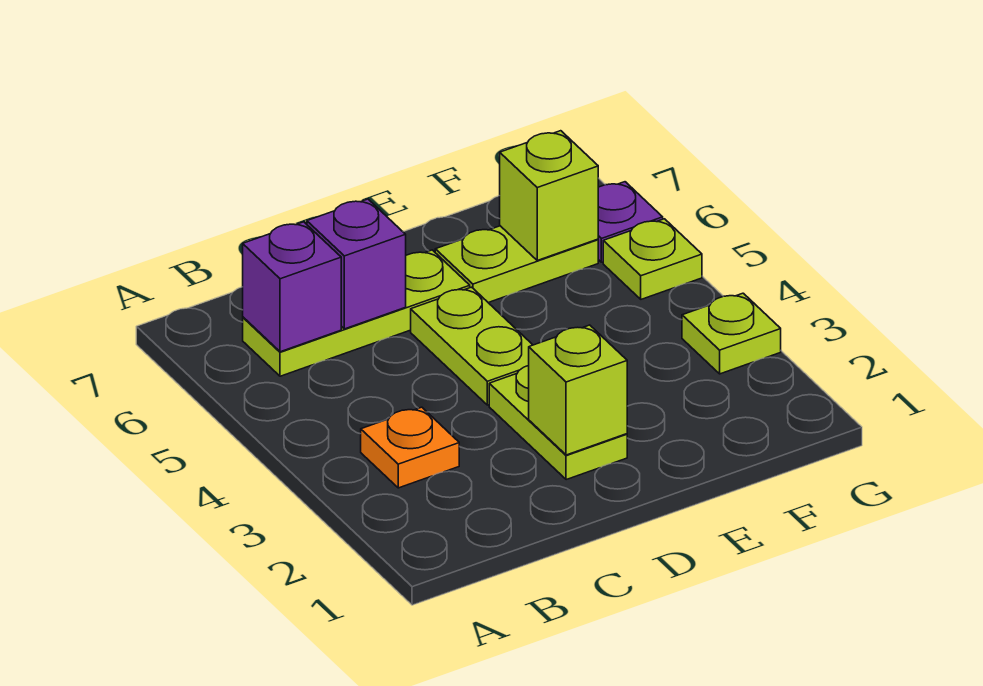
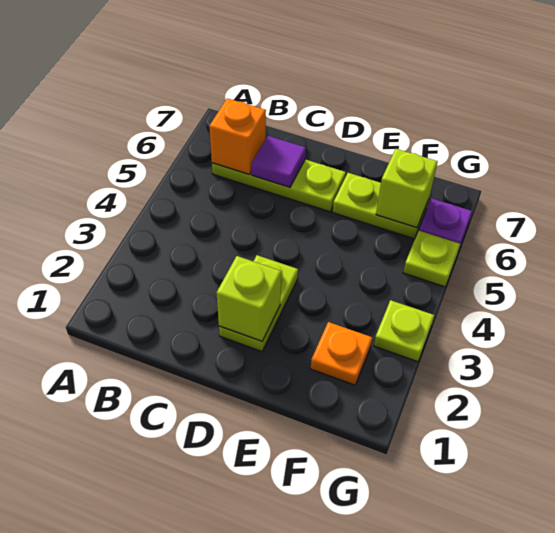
orange 1x1 plate [361,407,459,488] -> orange 1x1 plate moved to [311,322,372,385]
purple 1x1 brick [243,222,341,352] -> orange 1x1 brick [209,98,266,175]
purple 1x1 brick [307,199,406,329] -> purple 1x1 tile [251,136,306,187]
lime 1x2 plate [411,287,532,405] -> none

